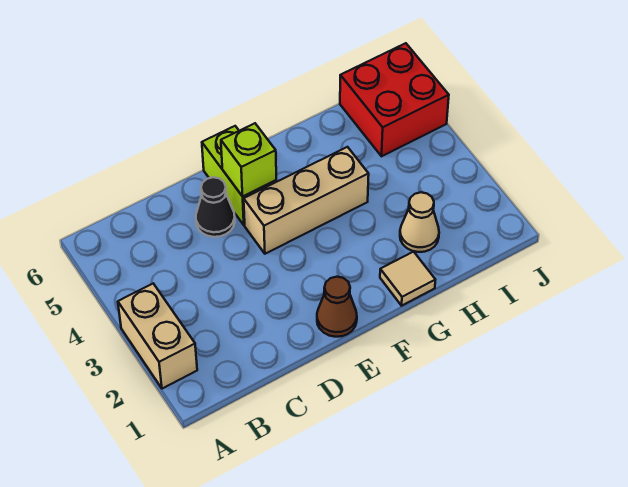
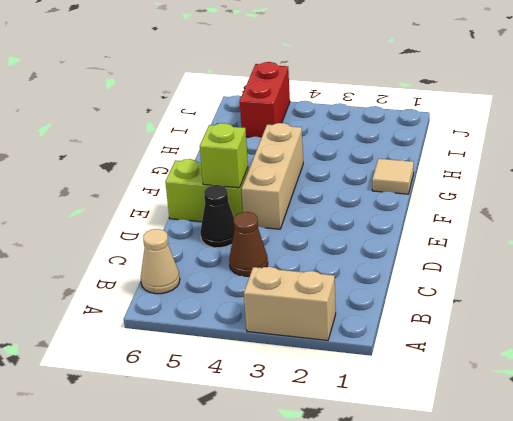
brown 1x1 cone [317,277,357,337] -> brown 1x1 cone moved to [229,212,268,276]
tan 1x1 cone [400,192,439,252] -> tan 1x1 cone moved to [141,229,180,294]
red 2x2 brick [340,43,449,156] -> red 1x2 brick [240,62,290,138]

